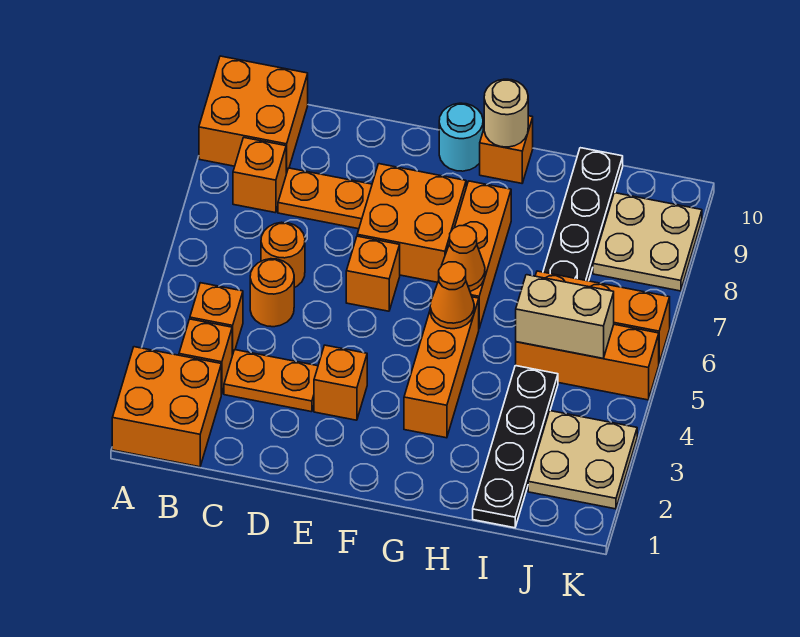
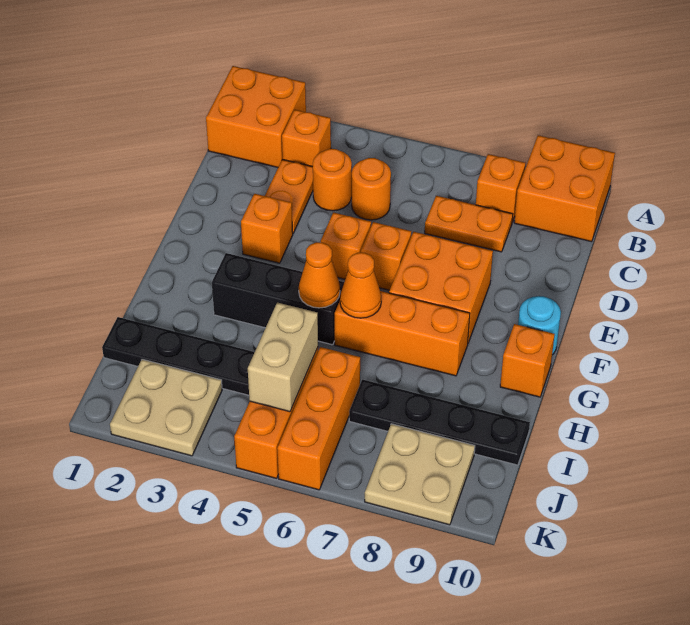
orange 1x1 brick [190,283,243,355] -> orange 1x1 brick moved to [321,212,371,279]
orange 1x1 round brick [261,222,305,288] -> orange 1x1 round brick moved to [313,149,352,211]
orange 1x2 plate [278,168,372,229] -> orange 1x2 plate turned to [425,196,513,252]
orange 1x3 brick [404,297,479,438] -> black 1x3 brick [212,253,344,345]
tan 1x1 round brick [484,79,528,147] -> none

